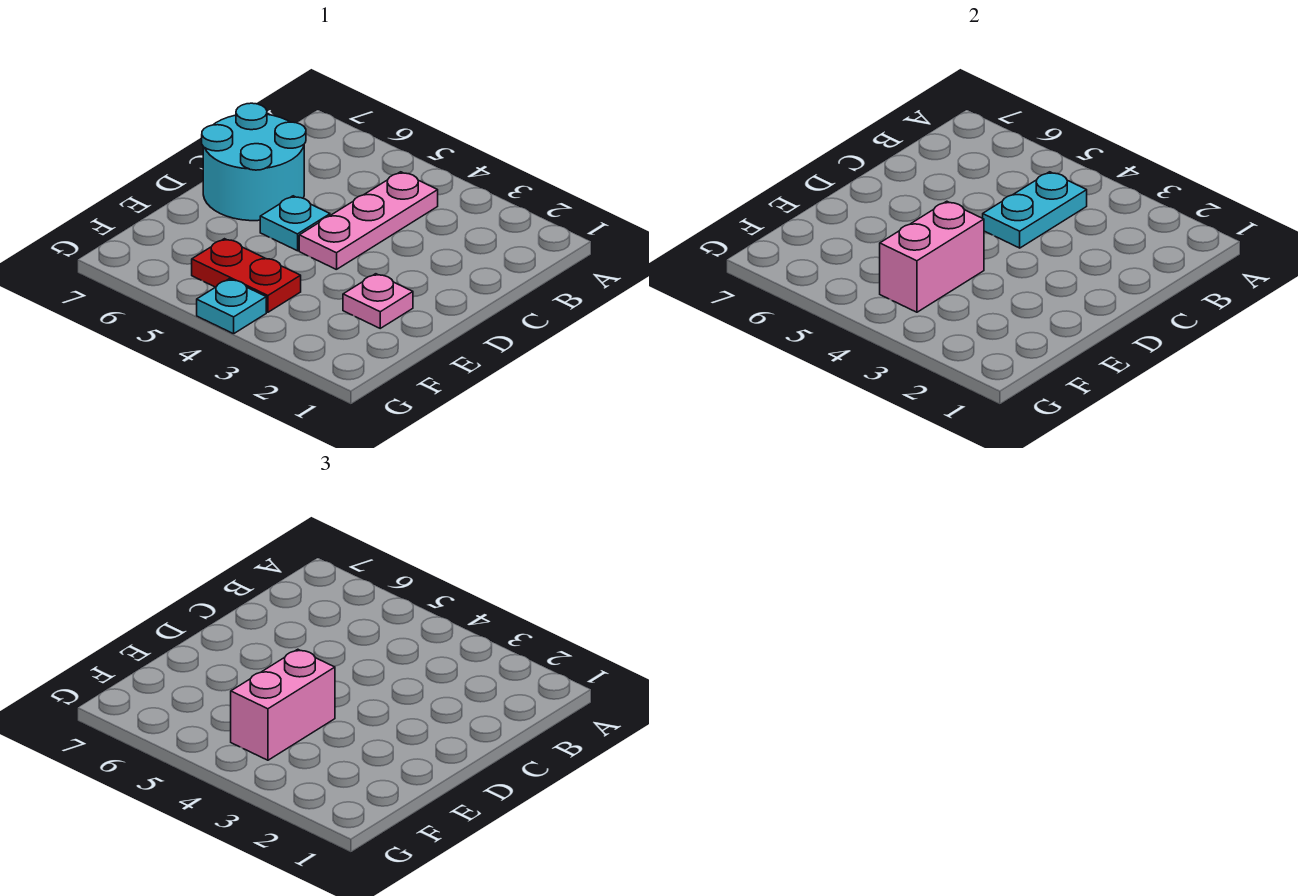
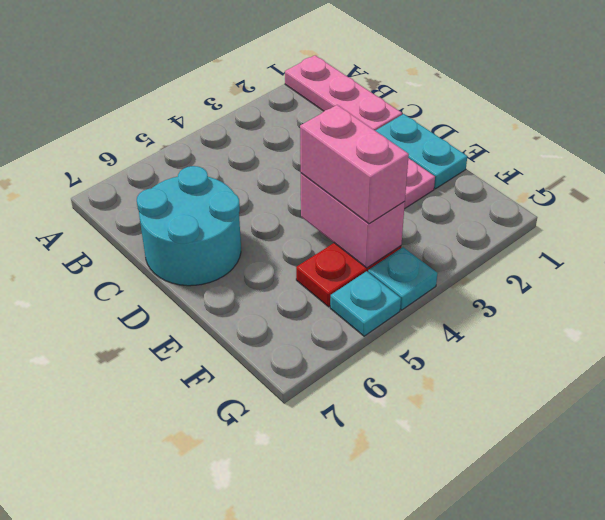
pink 1x3 plate [299,172,438,270] -> pink 1x3 plate moved to [285,55,402,130]
cyan 1x2 plate [983,172,1087,248] -> cyan 1x2 plate moved to [375,114,467,189]
cyan 1x1 plate [260,196,330,251] -> cyan 1x1 plate moved to [330,271,401,336]

